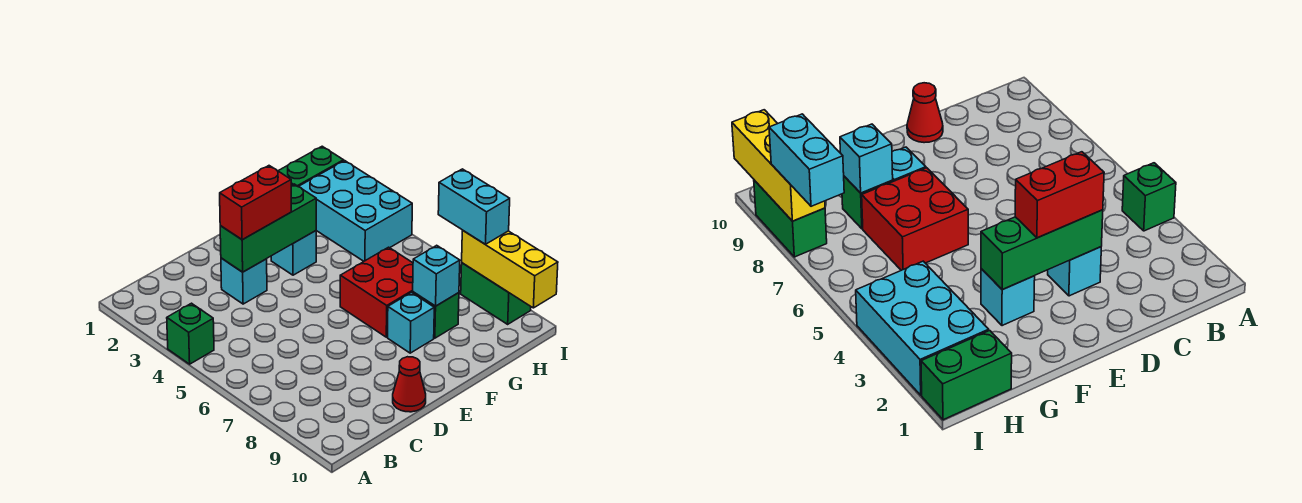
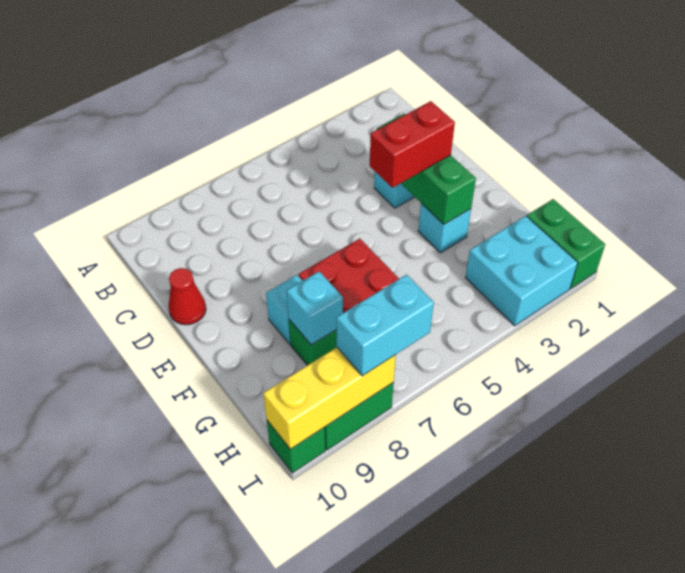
green 1x1 brick [167,303,214,364] -> green 1x1 brick moved to [267,421,325,473]
red 1x2 brick [220,166,291,240] -> red 1x2 brick turned to [370,101,455,188]
cyan 2x3 brick [298,161,412,261] -> cyan 2x2 brick [465,216,577,326]

